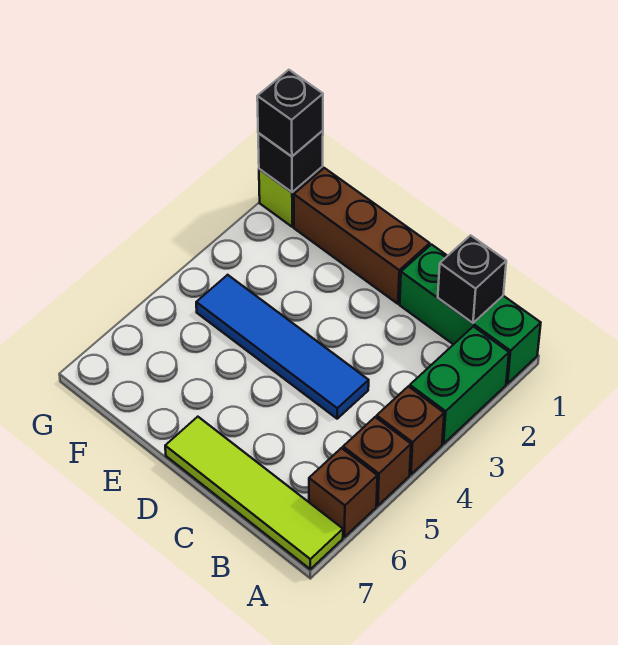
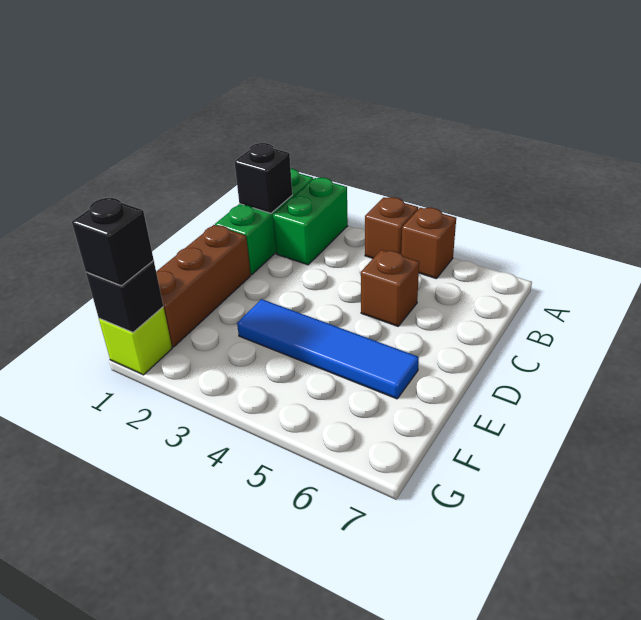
green 1x2 brick [410,326,509,444] -> green 1x2 brick turned to [273,178,348,265]
brown 1x1 brick [309,448,377,537] -> brown 1x1 brick moved to [361,250,419,326]
lime 1x4 tile [165,417,343,569] -> none
blue 1x4 tile [196,275,369,419] -> blue 1x4 tile turned to [237,299,419,399]

